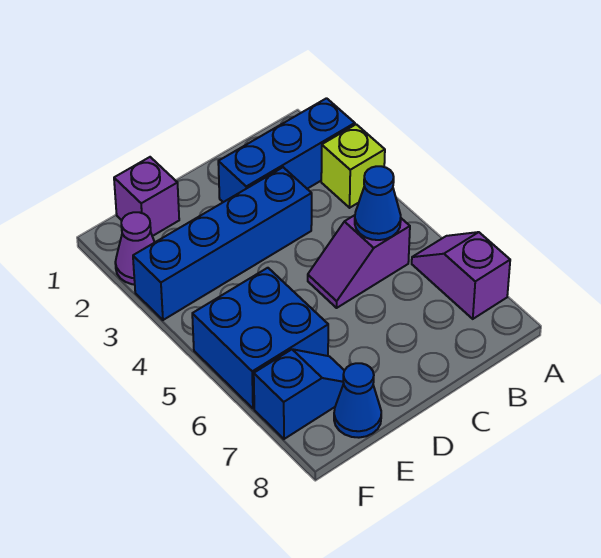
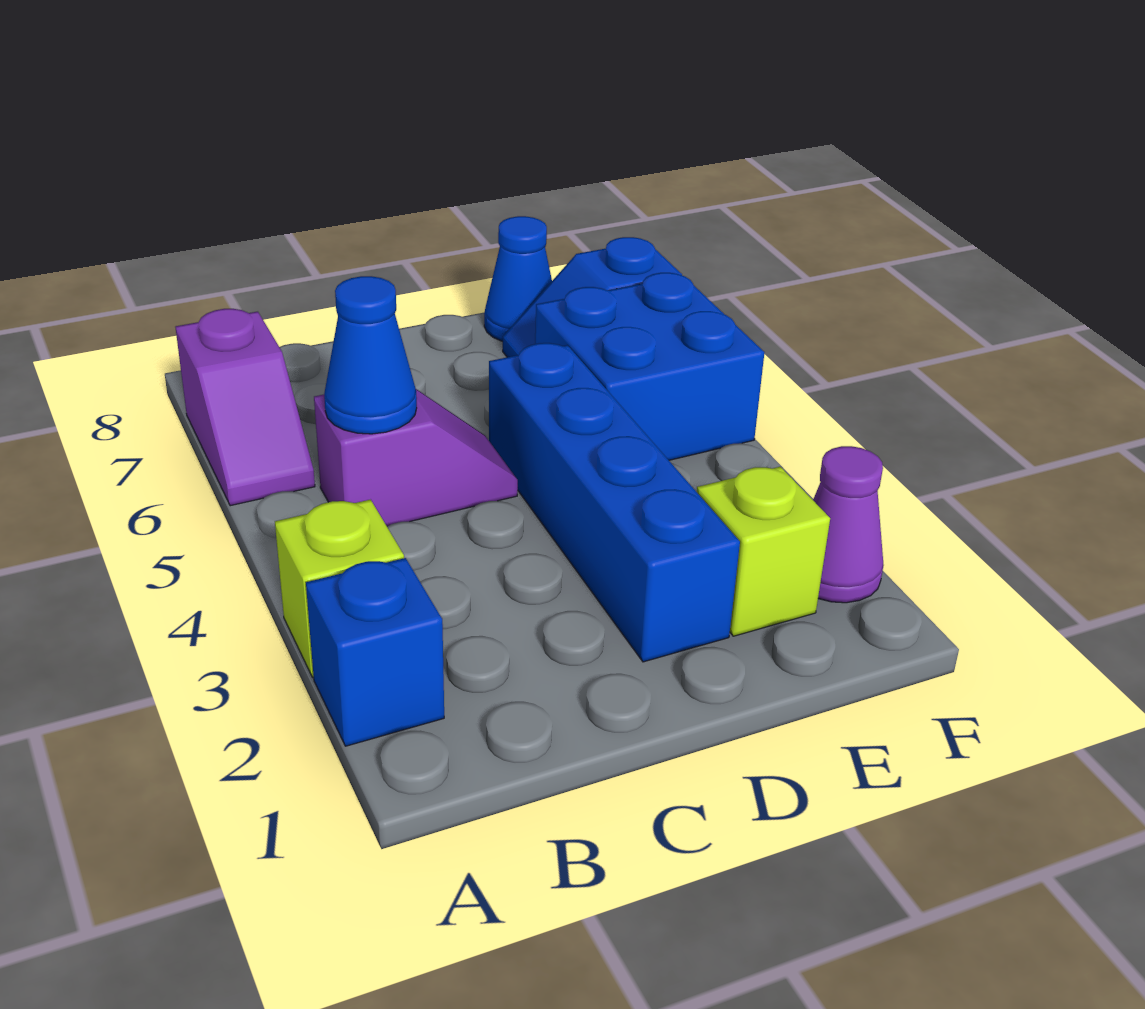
blue 1x3 brick [218,98,355,202] -> blue 1x1 brick [306,558,444,746]
blue 1x4 brick [133,167,312,320] -> blue 1x4 brick turned to [489,343,740,662]
purple 1x1 brick [114,157,179,236] -> none
none -> lime 1x1 brick [697,467,830,636]

